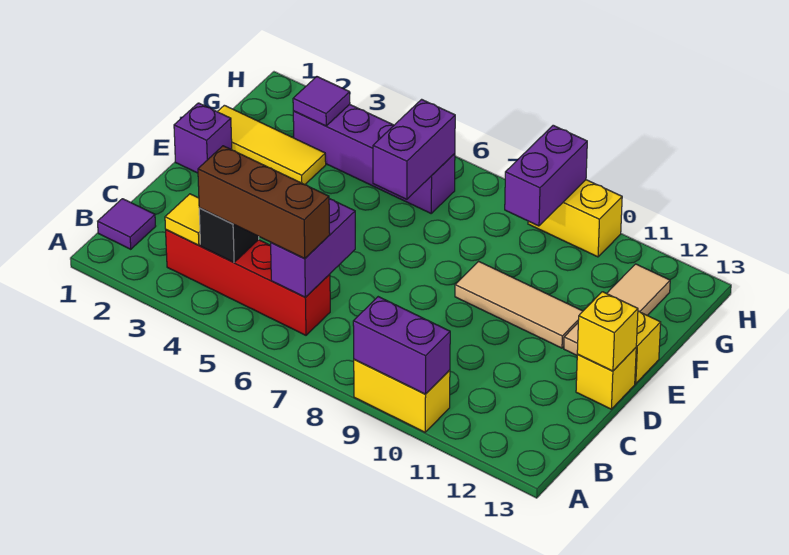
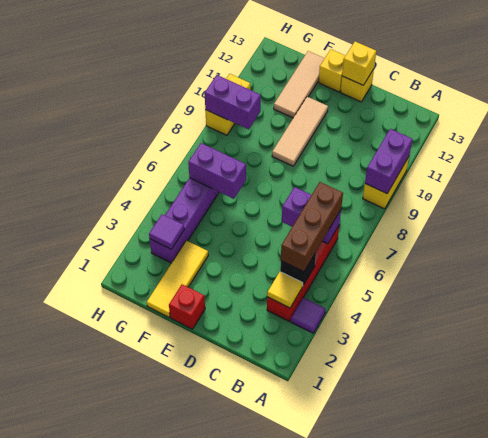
purple 1x1 tile [98,199,156,249] -> purple 1x1 tile moved to [291,298,326,333]
purple 1x1 brick [174,103,232,173] -> red 1x1 brick [169,284,205,329]
tan 1x3 tile [564,264,670,355] -> tan 1x3 tile turned to [274,51,325,118]

